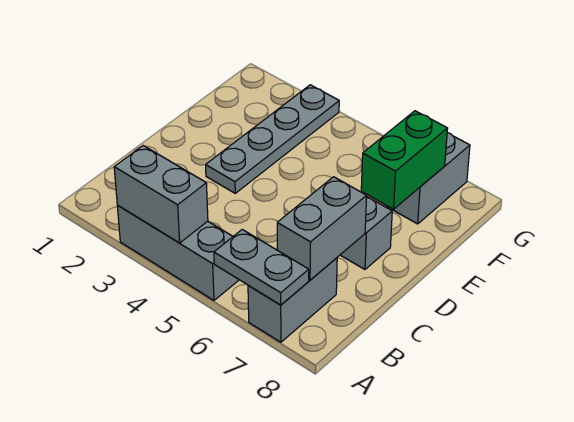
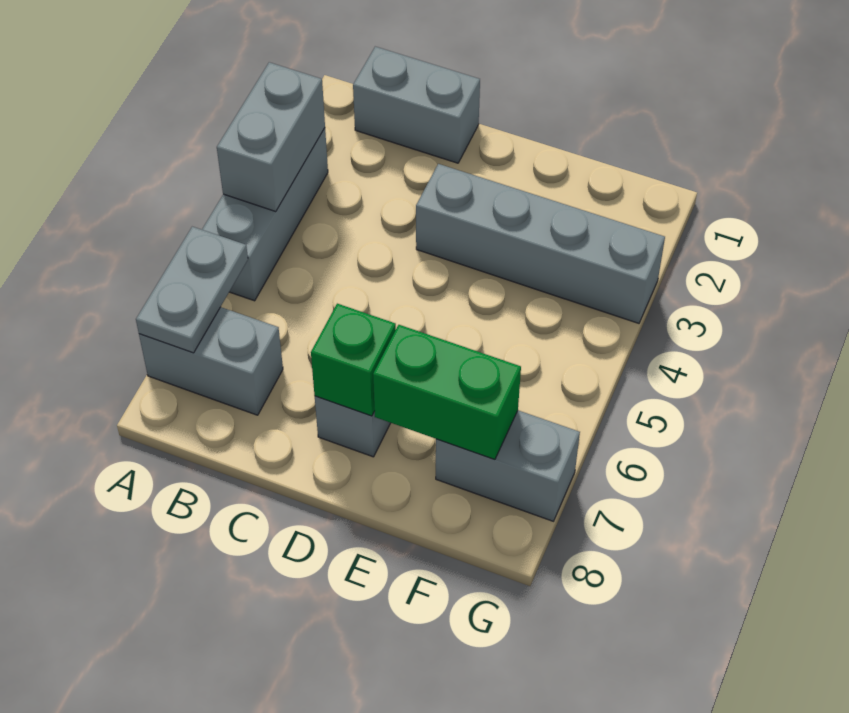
grey 1x2 brick [277,177,367,280] -> grey 1x2 brick moved to [353,47,480,163]
grey 1x4 plate [206,85,339,193] -> grey 1x4 brick [416,164,665,323]
none -> green 1x1 brick [311,304,396,416]

